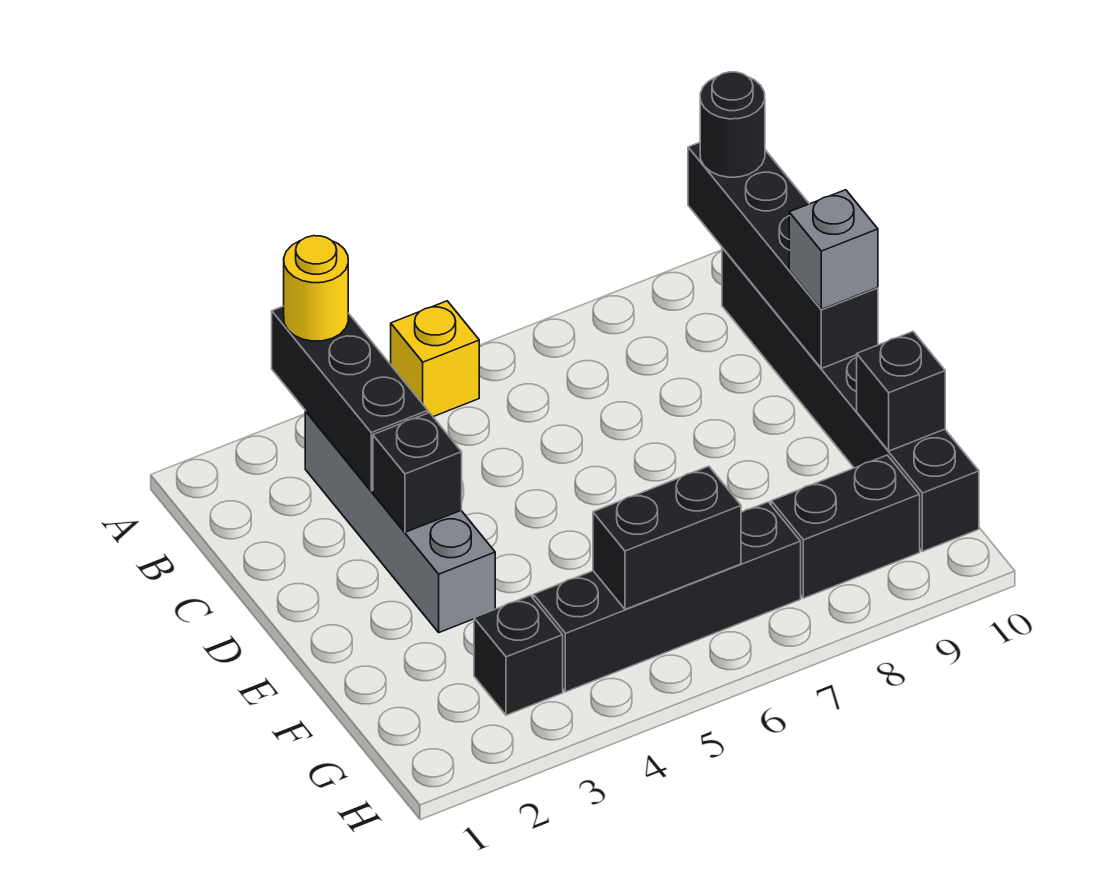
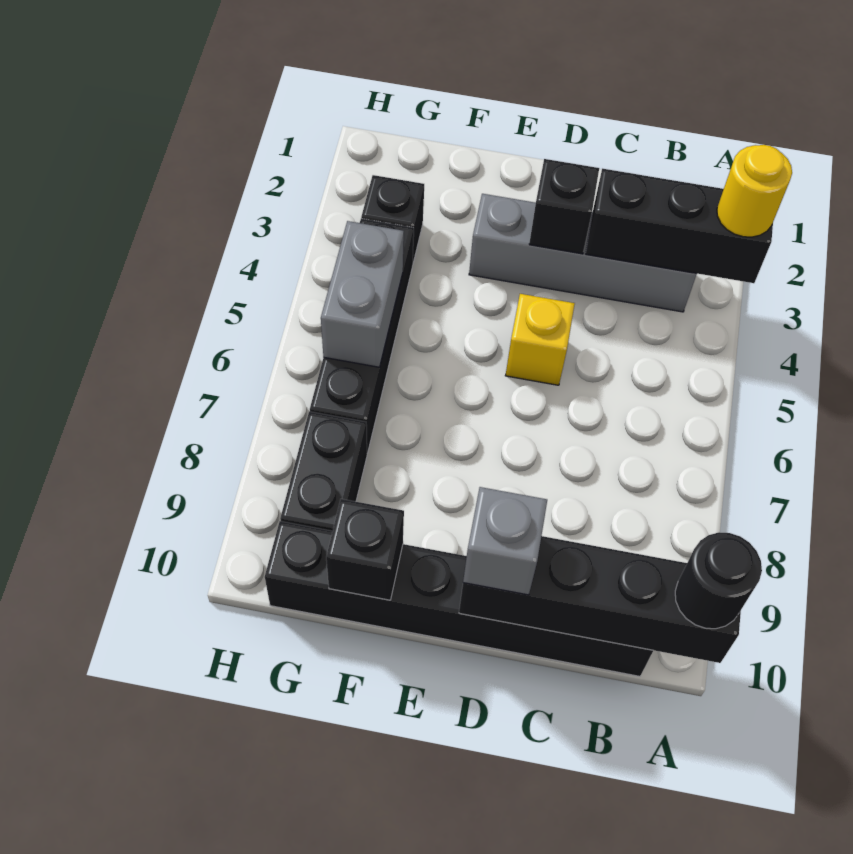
yellow 1x1 brick [391,301,479,417] -> yellow 1x1 brick moved to [505,294,575,385]
black 1x2 brick [593,466,741,609] -> grey 1x2 brick [321,221,404,367]

